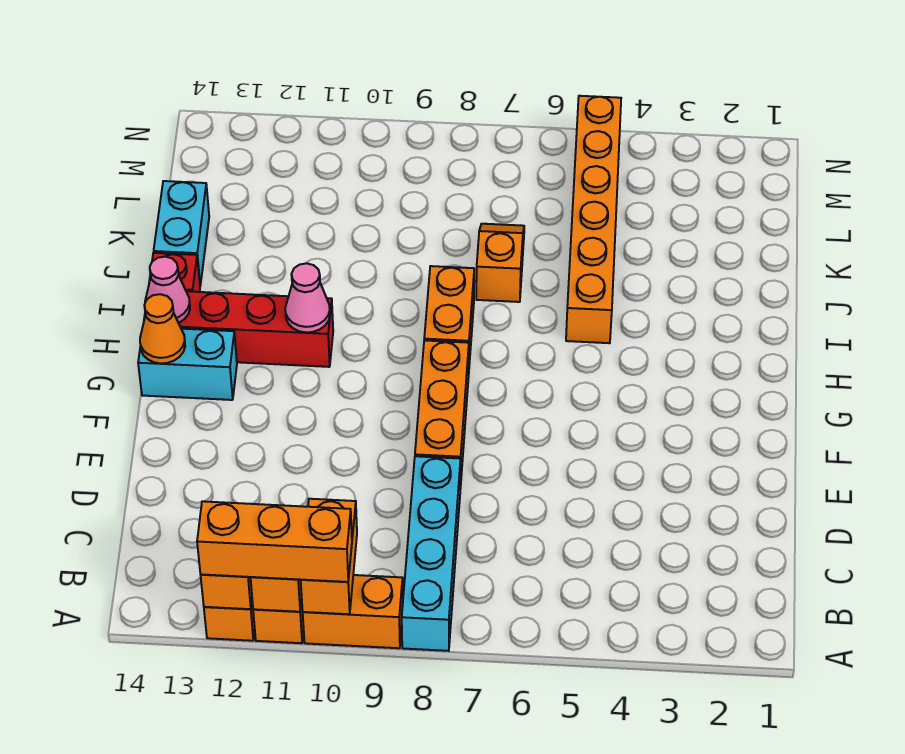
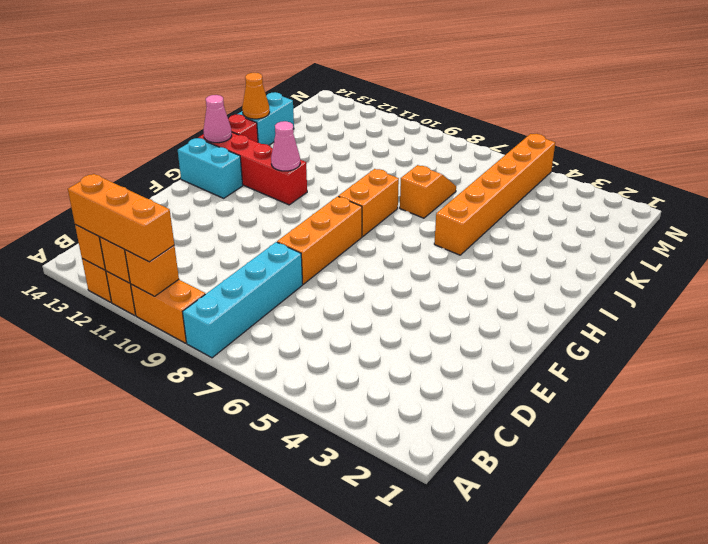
orange 1x2 brick [301,499,357,614] -> orange 1x1 brick [125,246,179,296]
orange 1x1 cone [140,294,185,363] -> orange 1x1 cone moved to [242,73,270,119]

